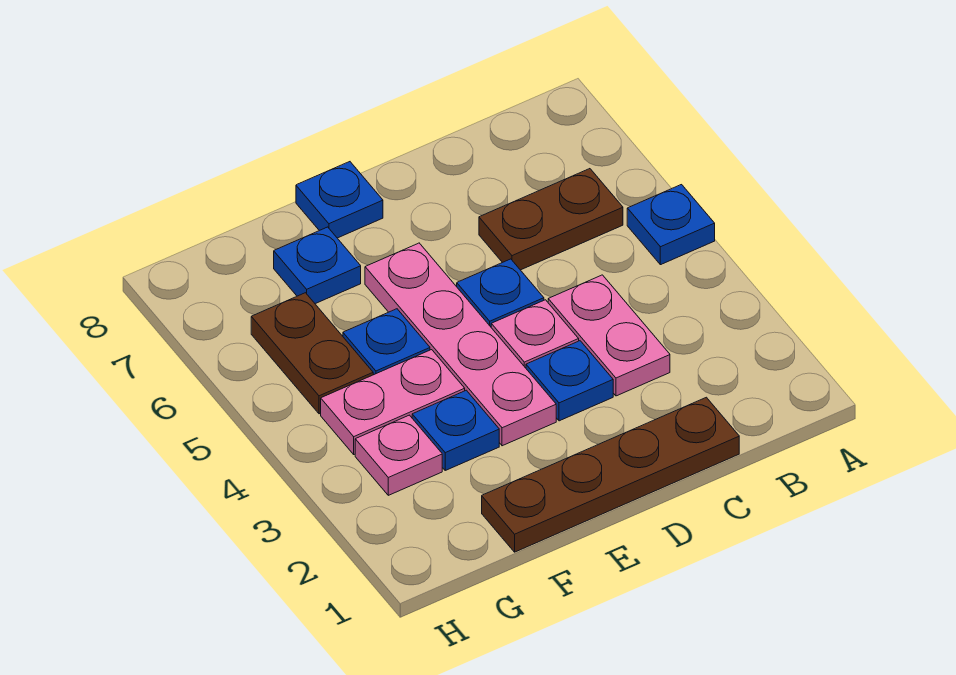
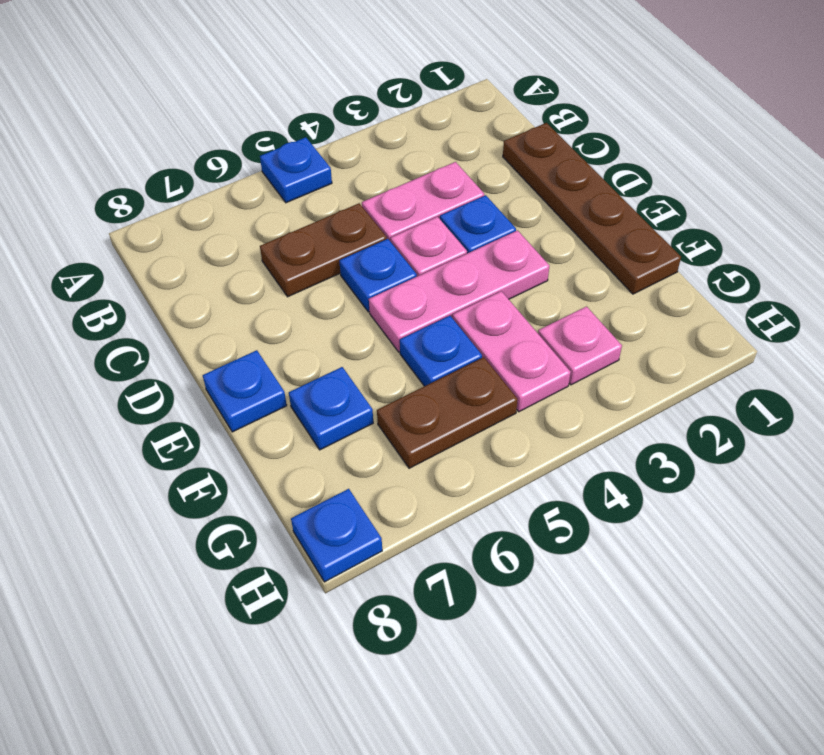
brown 1x2 plate [479,169,623,270] -> brown 1x2 plate turned to [260,203,387,297]
pink 1x4 plate [365,243,556,446] -> pink 1x3 plate [369,230,549,352]
blue 1x1 plate [412,390,499,470] -> blue 1x1 plate moved to [291,489,382,582]

